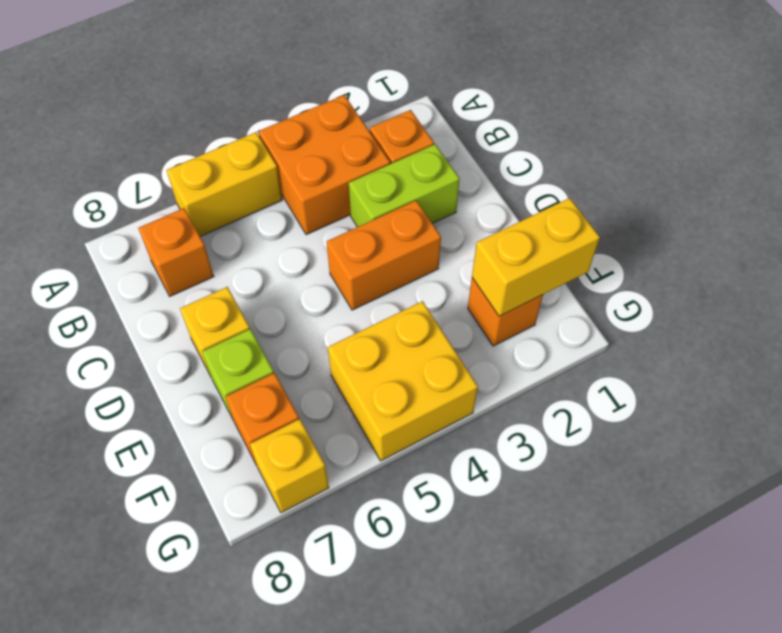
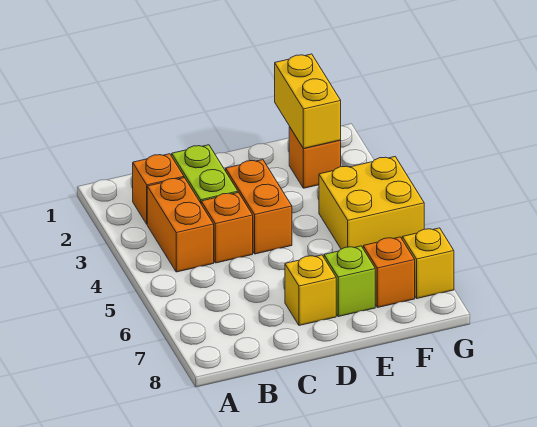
orange 2x2 brick [259,95,390,235] -> orange 1x2 brick [147,178,214,272]
yellow 1x2 brick [166,132,282,236] -> none
orange 1x1 brick [138,208,214,296] -> orange 1x1 brick moved to [201,192,253,263]

